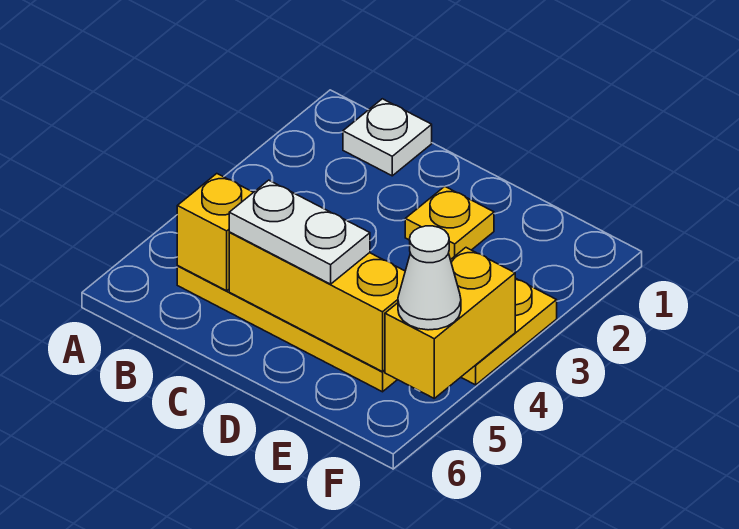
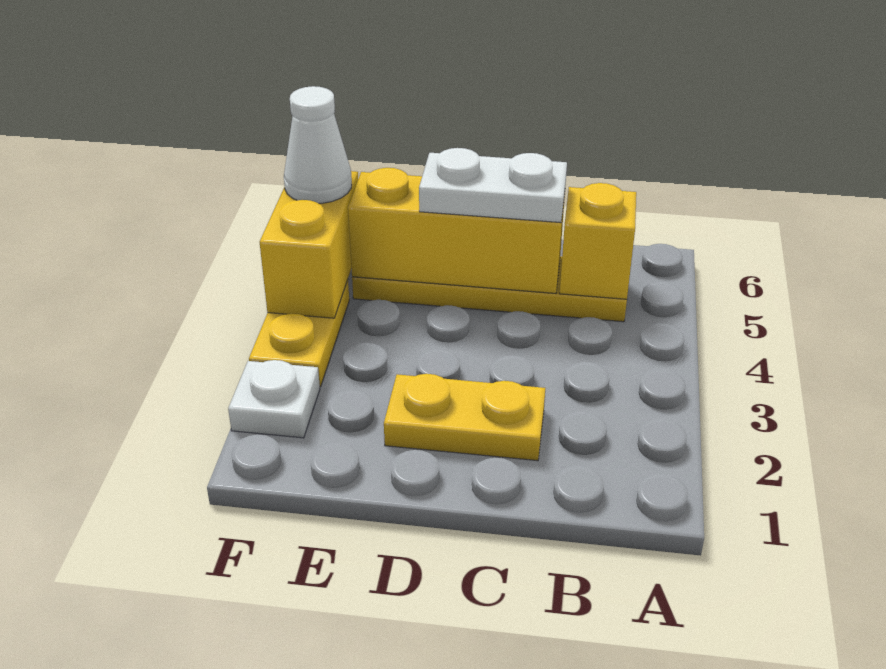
white 1x1 plate [343,99,432,176] -> white 1x1 plate moved to [228,360,320,438]
yellow 1x1 plate [405,186,494,260] -> yellow 1x2 plate [384,374,545,461]

